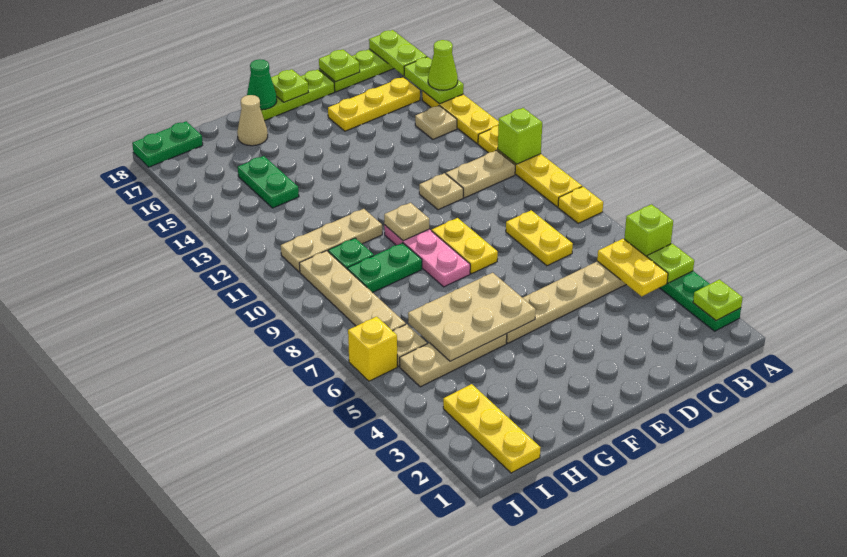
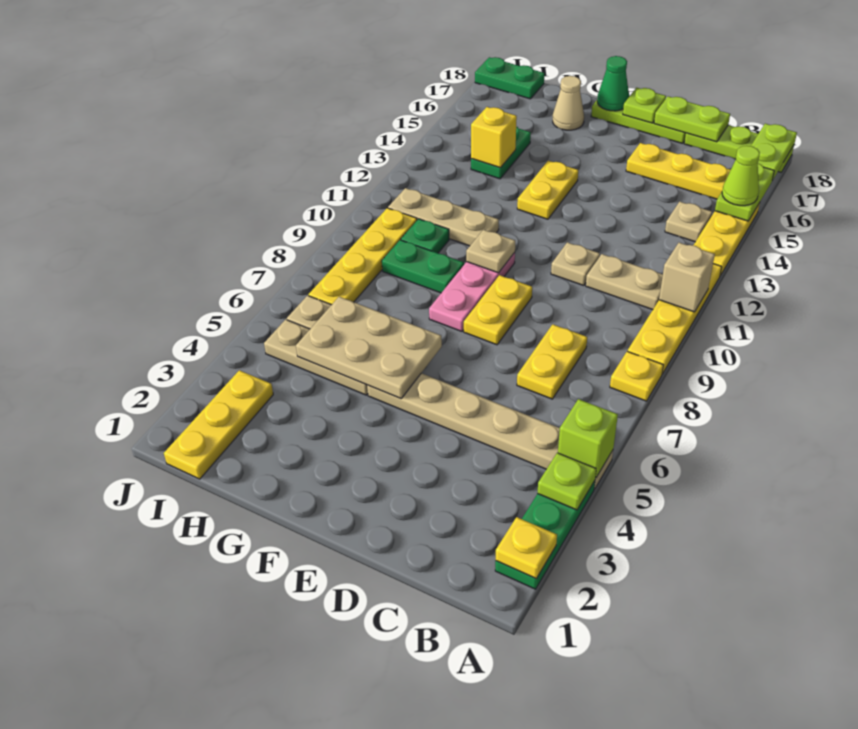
lime 1x1 plate [693,279,743,321] -> yellow 1x1 plate [496,517,557,578]
lime 1x1 brick [498,108,542,164] -> tan 1x1 brick [659,243,715,312]
yellow 1x2 plate [597,239,668,296] -> yellow 1x2 plate moved to [517,161,578,219]
lime 1x1 plate [319,49,360,82] -> lime 1x2 plate [654,96,730,142]
tan 1x4 plate [299,251,406,331] -> yellow 1x4 plate [308,208,417,305]
yellow 1x1 brick [348,317,397,381] -> yellow 1x1 brick moved to [471,107,517,168]

